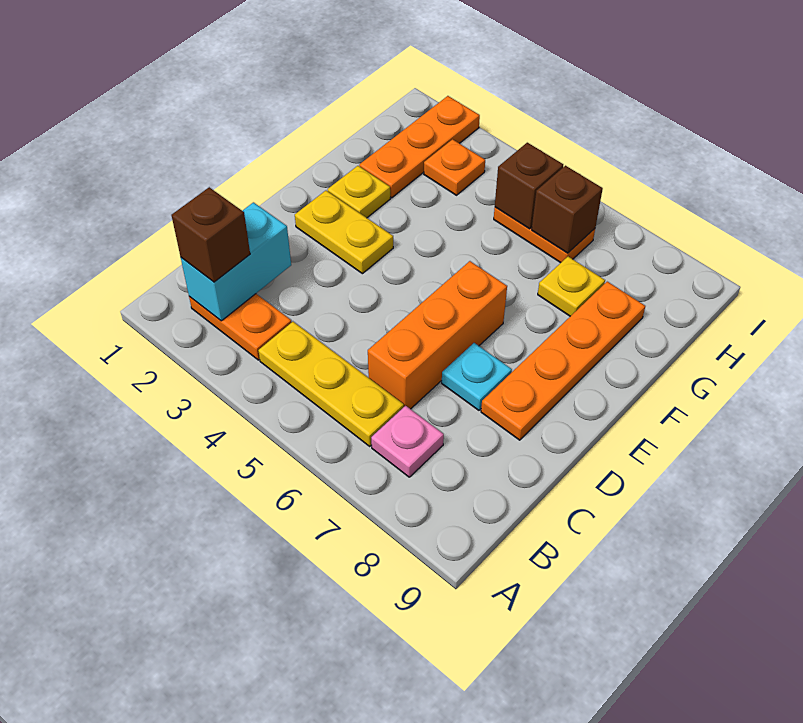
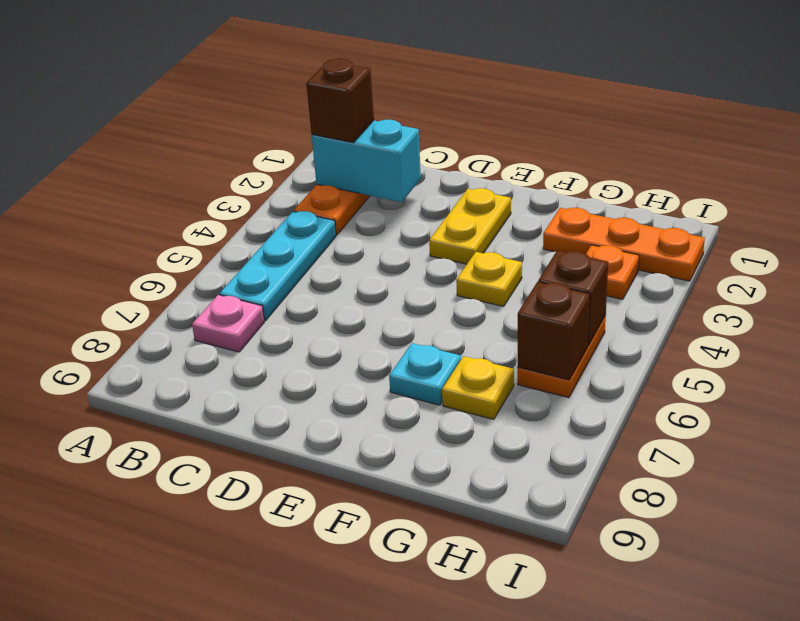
yellow 1x3 plate [258,322,404,446] -> cyan 1x3 plate [219,211,336,321]
orange 1x3 brick [368,261,507,409] -> none
cyan 1x1 plate [442,343,512,410] -> cyan 1x1 plate moved to [389,343,461,405]
orange 1x4 plate [481,282,645,440] -> none
yellow 1x1 plate [328,166,390,218] -> yellow 1x1 plate moved to [456,252,522,306]

